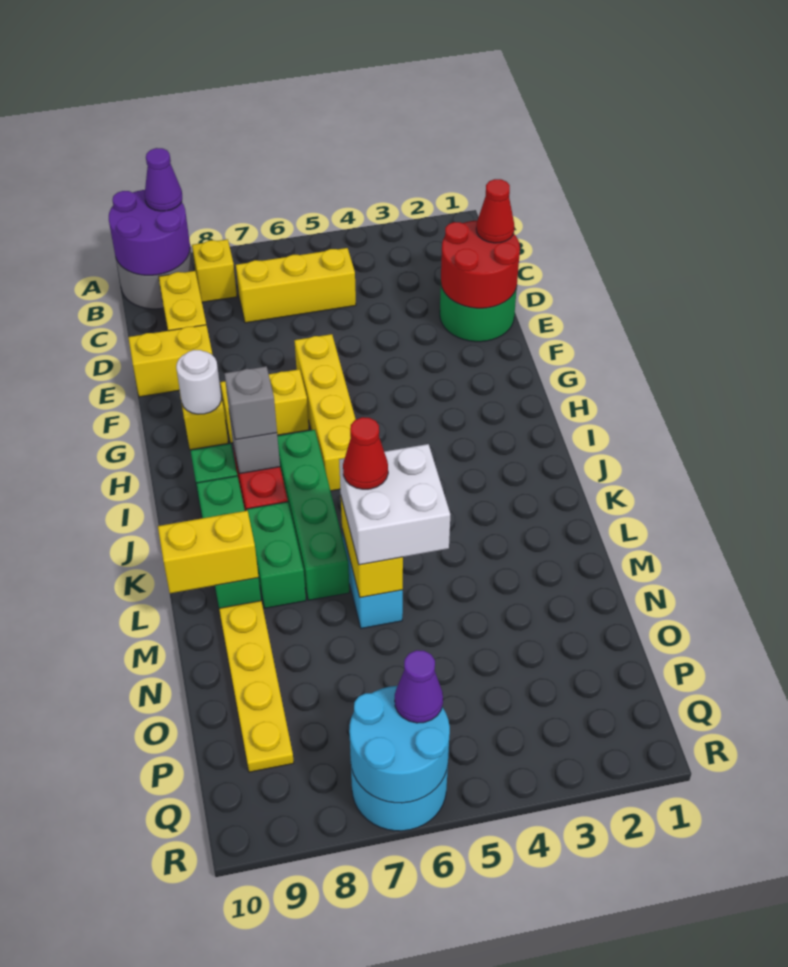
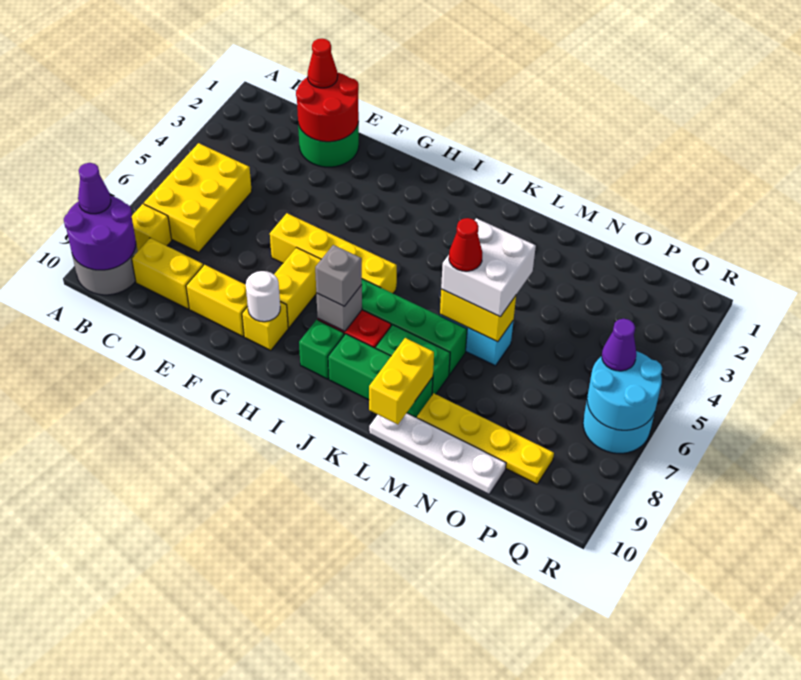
yellow 1x3 brick [236,248,356,323] -> yellow 2x3 brick [144,143,252,252]
yellow 1x2 brick [128,325,212,397] -> yellow 1x2 brick turned to [186,265,248,337]
none -> white 1x4 plate [369,413,506,494]

